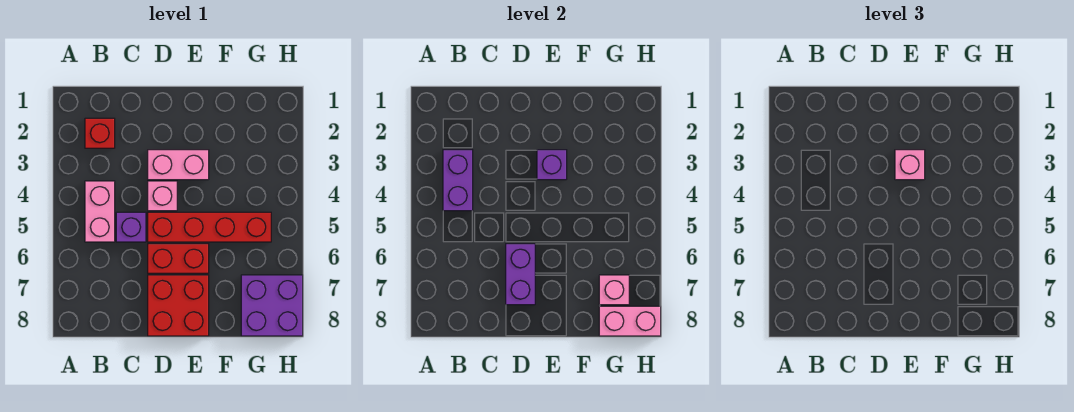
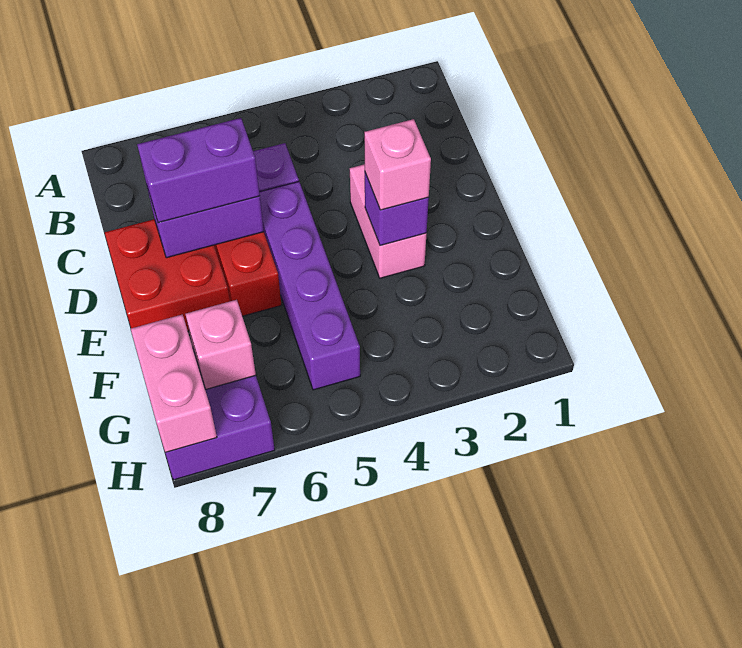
red 1x1 brick [85,118,115,148] -> none
purple 1x2 brick [443,150,473,211] -> purple 1x2 brick moved to [137,118,260,223]
pink 1x2 brick [85,181,115,242] -> none
pink 1x1 brick [148,181,177,211] -> none
red 1x4 brick [148,212,271,242] -> purple 1x4 brick [259,182,360,390]

